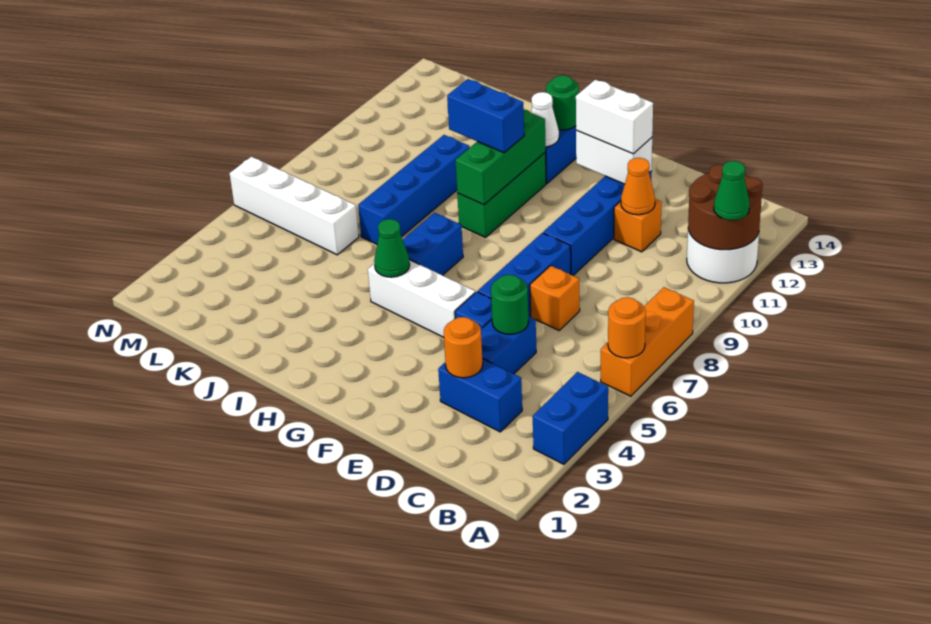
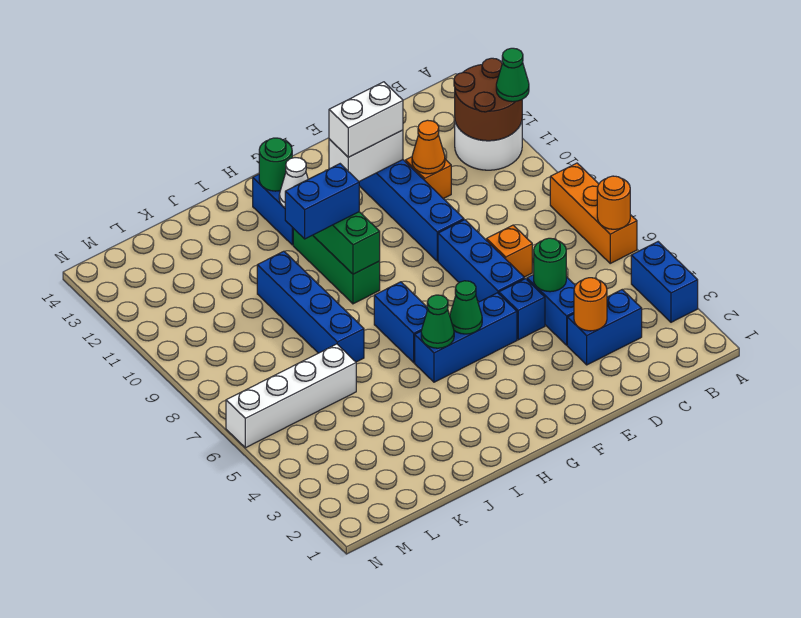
white 1x3 brick [368,260,475,337] -> blue 1x3 brick [415,293,517,382]
none -> green 1x1 cone [450,281,482,334]

